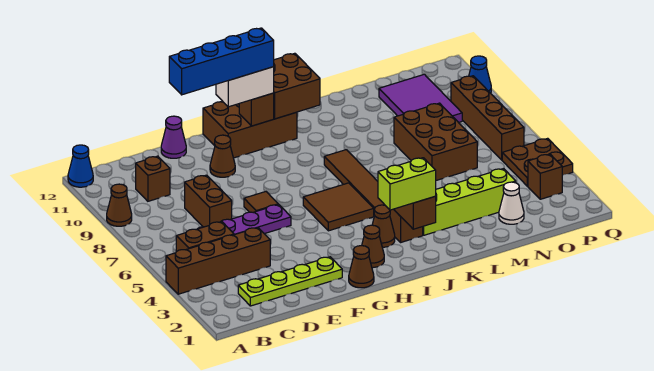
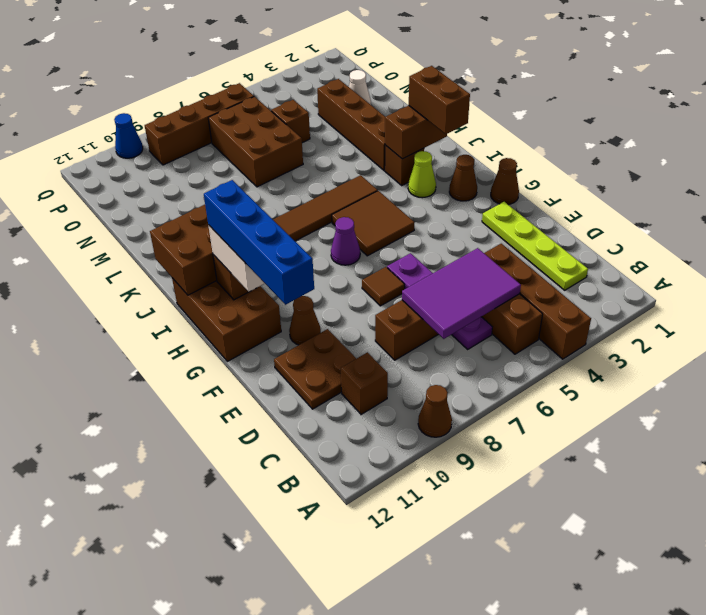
blue 1x1 cone [68,145,93,187] -> none
purple 1x1 cone [161,116,186,158] -> purple 1x1 cone moved to [331,217,360,265]
lime 1x2 brick [378,158,436,210] -> brown 1x2 brick [409,66,470,134]
brown 1x1 cone [372,205,395,247] -> lime 1x1 cone [408,151,436,198]
lime 1x4 brick [423,169,516,235] -> brown 1x4 brick [317,79,385,170]
brown 2x3 brick [394,103,477,180] -> brown 2x3 brick turned to [208,96,303,187]
purple 2x3 tile [379,74,462,122] -> purple 2x3 tile moved to [402,248,521,339]
brown 1x1 brick [528,154,562,199] -> brown 1x1 brick moved to [271,100,310,143]
brown 2x2 plate [502,138,573,186] -> brown 2x2 plate moved to [274,329,356,409]

